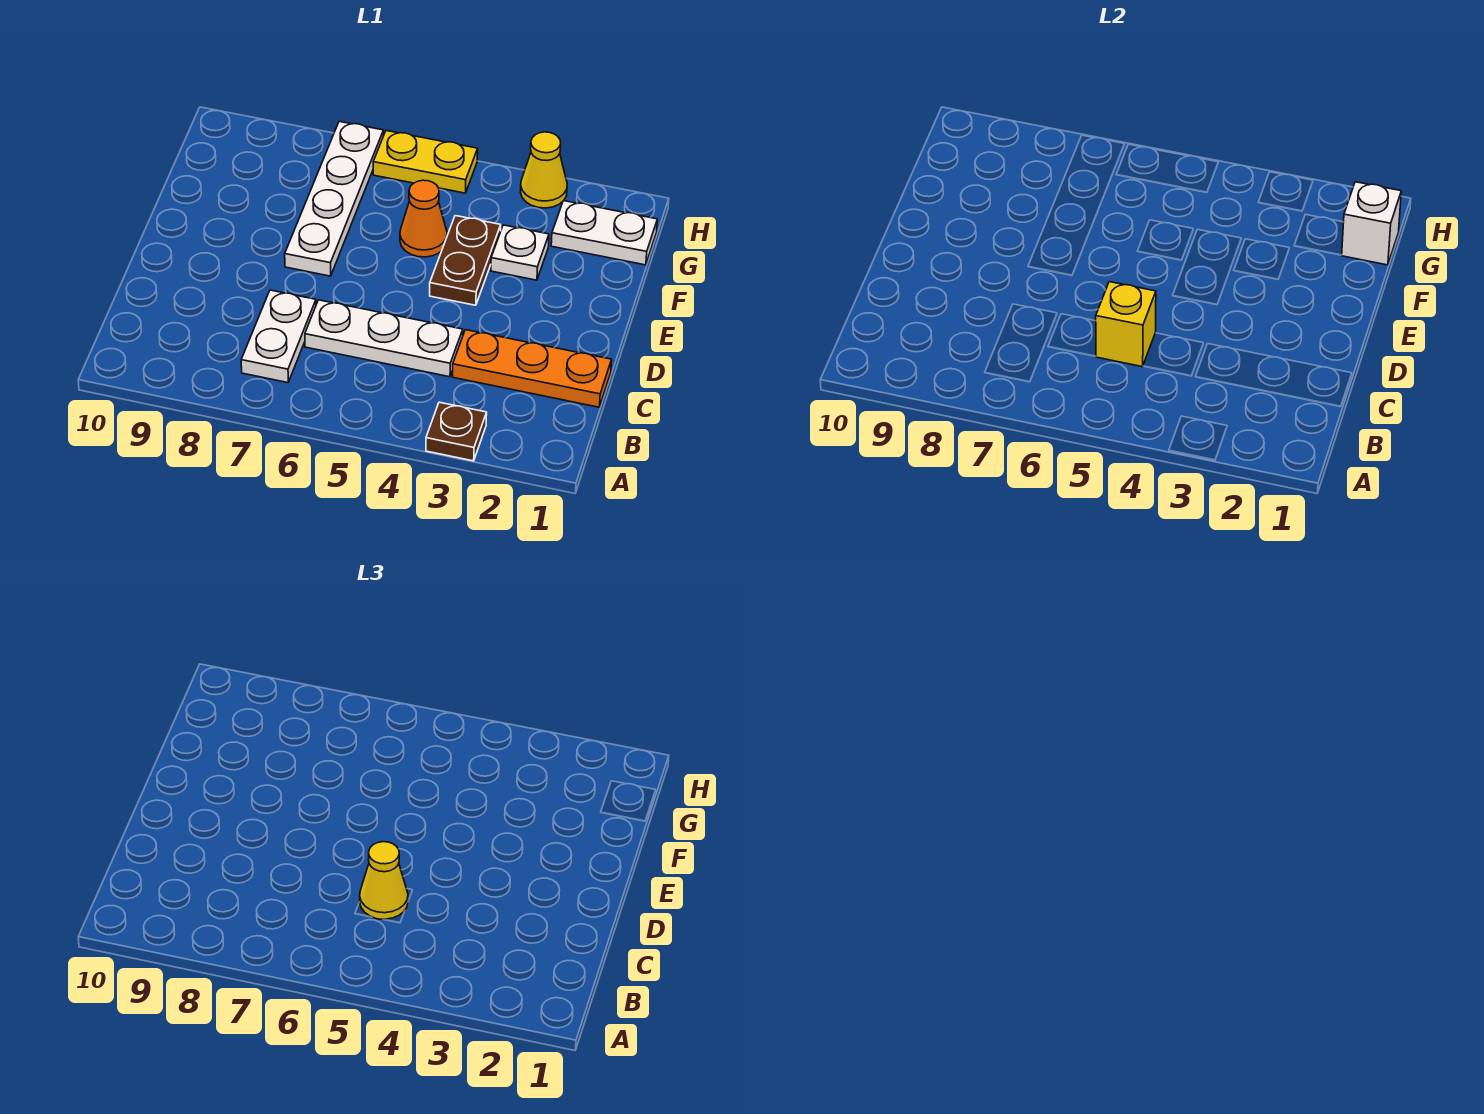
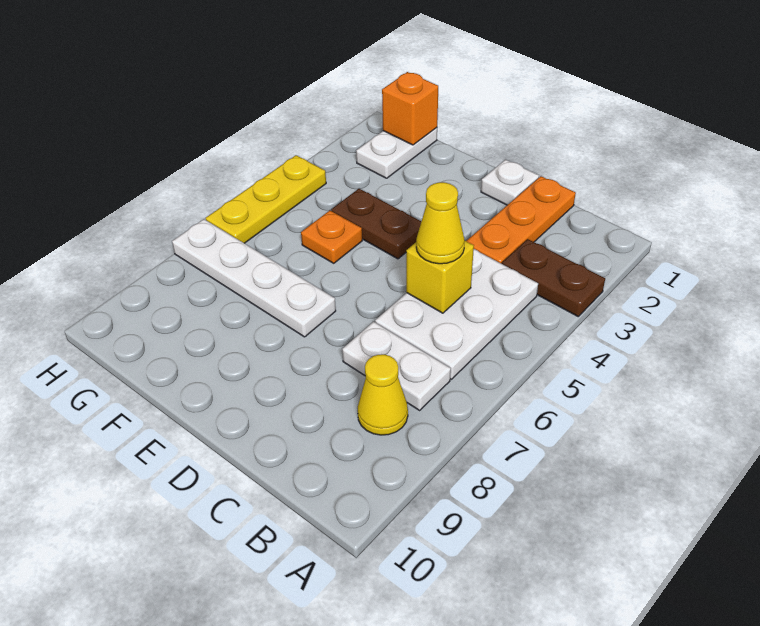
brown 1x1 plate [426,402,487,461] -> brown 1x2 plate [502,239,605,316]
white 1x3 plate [305,300,463,377] -> white 2x3 plate [375,249,538,379]
white 1x1 plate [491,225,549,280] -> white 1x1 plate moved to [481,160,539,205]
orange 1x1 cone [400,180,447,257] -> orange 1x1 plate [301,211,362,263]
white 1x1 brick [1342,182,1401,265] -> orange 1x1 brick [382,72,438,145]
yellow 1x1 cone [520,132,567,208] -> yellow 1x1 cone moved to [358,354,408,435]
yellow 1x2 plate [373,131,478,193] -> yellow 1x3 plate [206,155,326,243]

